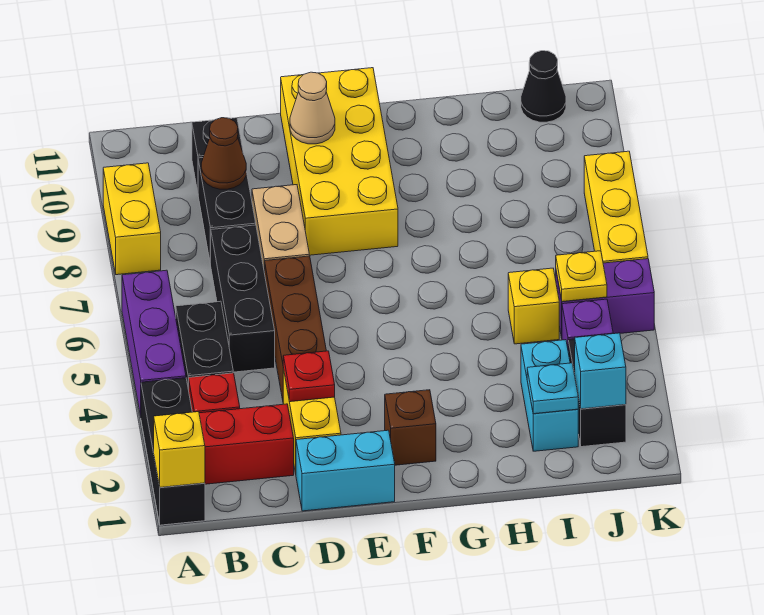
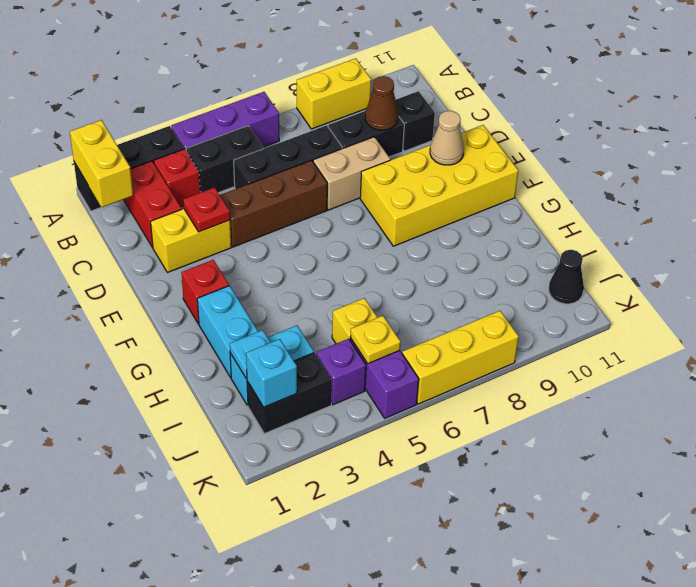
yellow 1x1 brick [154,412,205,487] -> yellow 1x2 brick [70,120,133,207]
cyan 1x2 brick [296,430,395,511] -> cyan 1x2 brick moved to [197,286,258,377]
brown 1x1 brick [385,390,436,465] -> red 1x1 brick [181,260,229,324]

